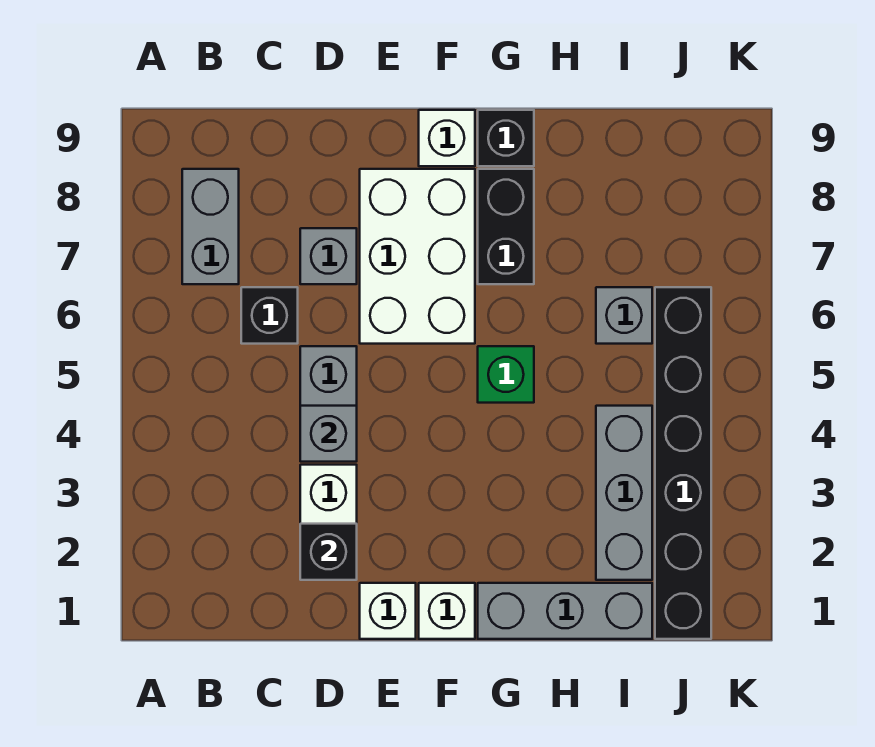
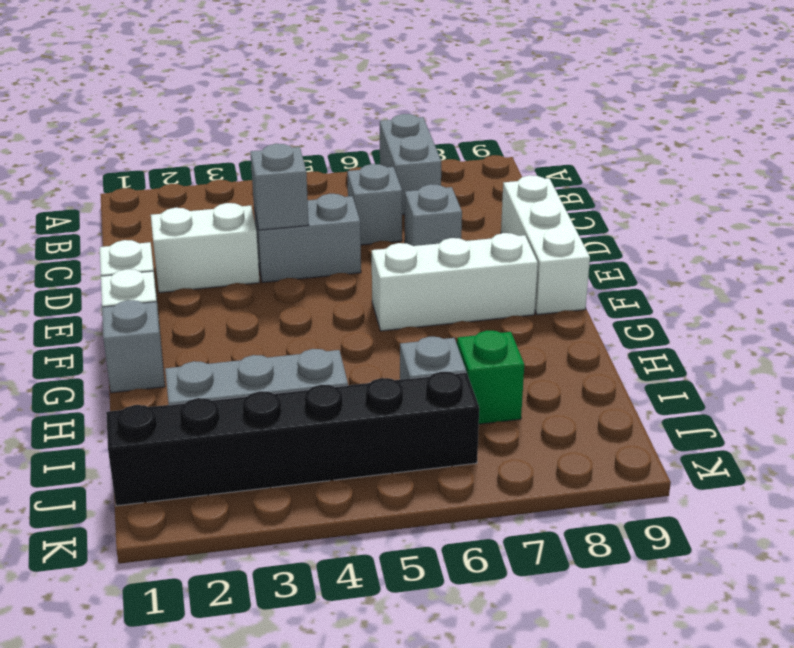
grey 1x2 brick [182,169,239,284] -> grey 1x2 brick turned to [380,114,441,215]
black 1x1 brick [241,287,298,344] -> grey 1x1 brick [347,164,402,245]
black 1x1 brick [300,524,357,580] -> none
white 2x3 brick [360,169,475,344] -> white 1x3 brick [372,233,538,331]
white 1x1 brick [419,110,475,166] -> white 1x3 brick [501,175,590,315]
grey 1x3 brick [478,583,652,639] -> grey 1x1 brick [102,300,165,393]
green 1x1 brick [478,346,534,403] -> green 1x1 brick moved to [457,330,524,424]
black 1x2 brick [478,169,534,284] -> none
black 1x1 brick [478,110,534,166] -> none

